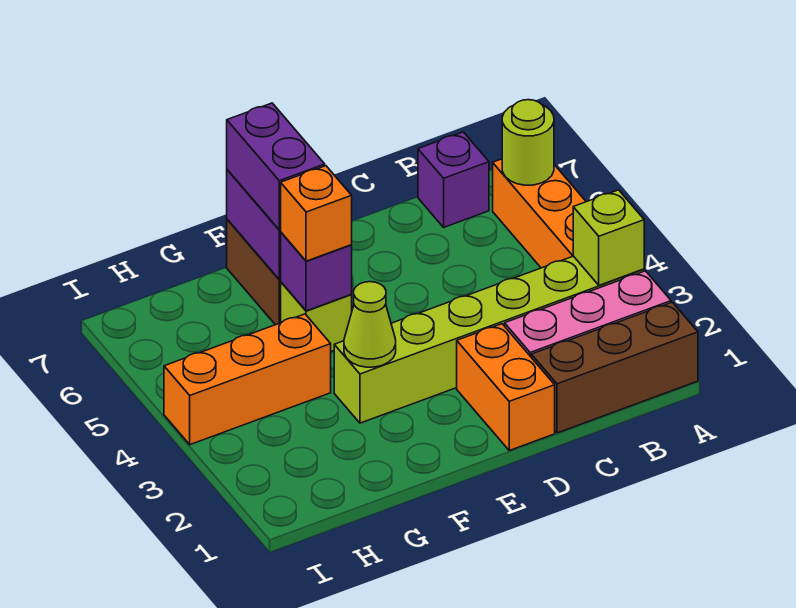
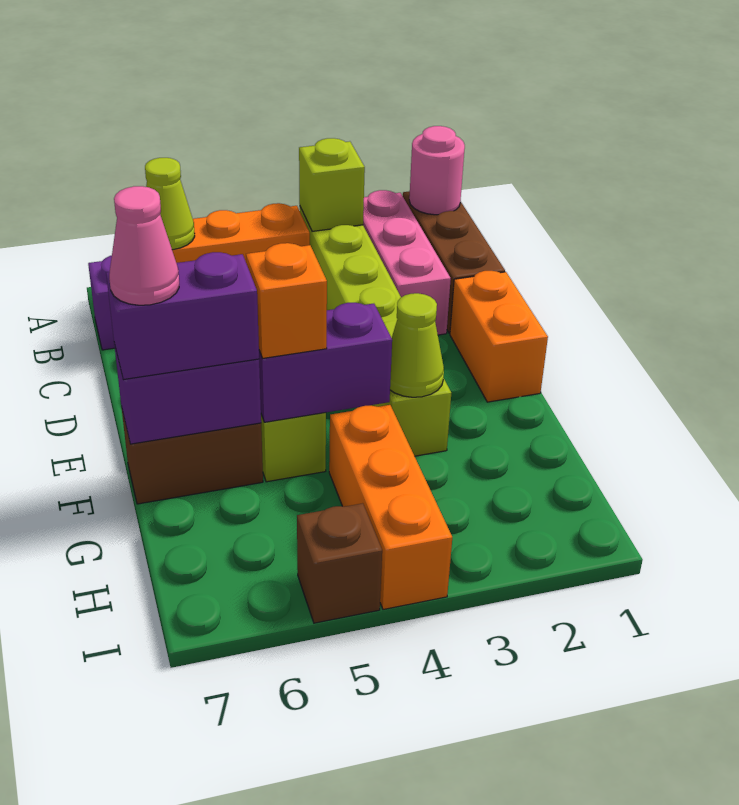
none -> pink 1x1 round brick [409,126,465,215]
lime 1x1 round brick [502,100,554,185] -> lime 1x1 cone [145,158,195,250]
orange 1x2 brick [457,324,555,450] -> orange 1x2 brick turned to [450,271,548,402]
purple 1x1 brick [281,233,352,311] -> purple 1x2 brick [259,303,392,422]
none -> pink 1x1 cone [109,186,179,305]
none -> brown 1x1 brick [297,503,382,623]

